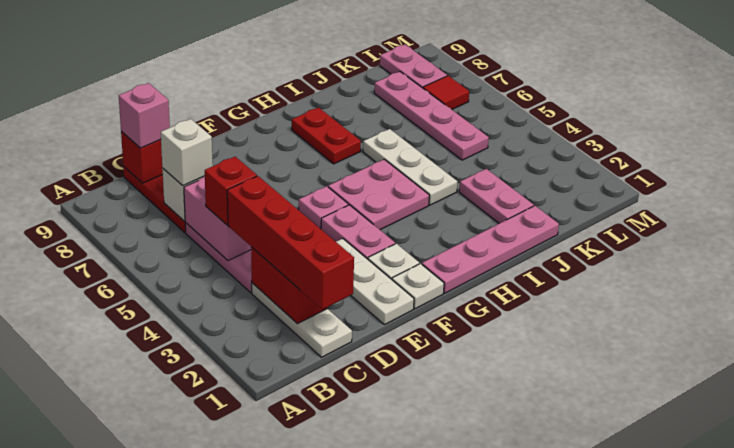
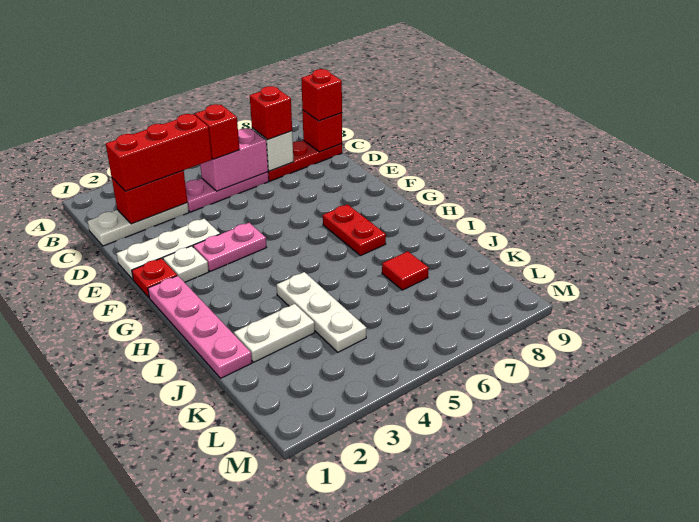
red 1x4 brick [227,176,354,309] -> red 1x3 brick [106,114,212,191]
white 1x1 brick [161,119,213,186] -> red 1x1 brick [250,86,292,140]
pink 1x1 brick [119,83,170,148] -> red 1x1 brick [301,69,342,121]
white 1x1 plate [392,263,444,309] -> red 1x1 plate [132,258,177,297]
pink 1x1 plate [299,186,348,228] -> none
pink 2x2 plate [328,159,429,230] -> none
red 1x2 plate [292,108,361,164] -> red 1x2 plate turned to [323,204,386,256]
white 1x3 plate [363,129,457,205] -> white 1x3 plate turned to [277,272,367,352]
pink 1x2 plate [459,169,534,223] -> white 1x2 plate [234,304,315,362]
pink 1x4 plate [374,72,489,160] -> none
red 1x1 tile [423,76,469,109] -> red 1x1 tile moved to [382,251,429,290]
pink 1x2 plate [380,44,447,88] -> none

